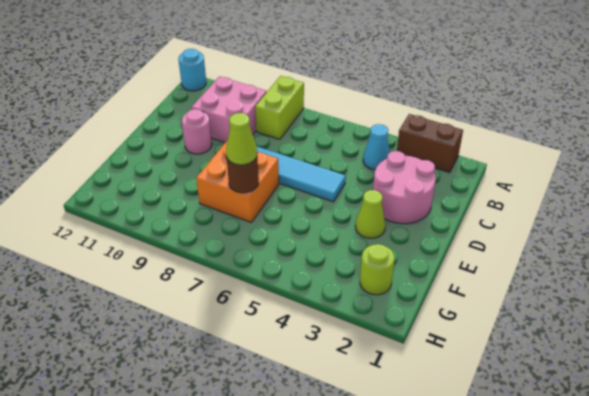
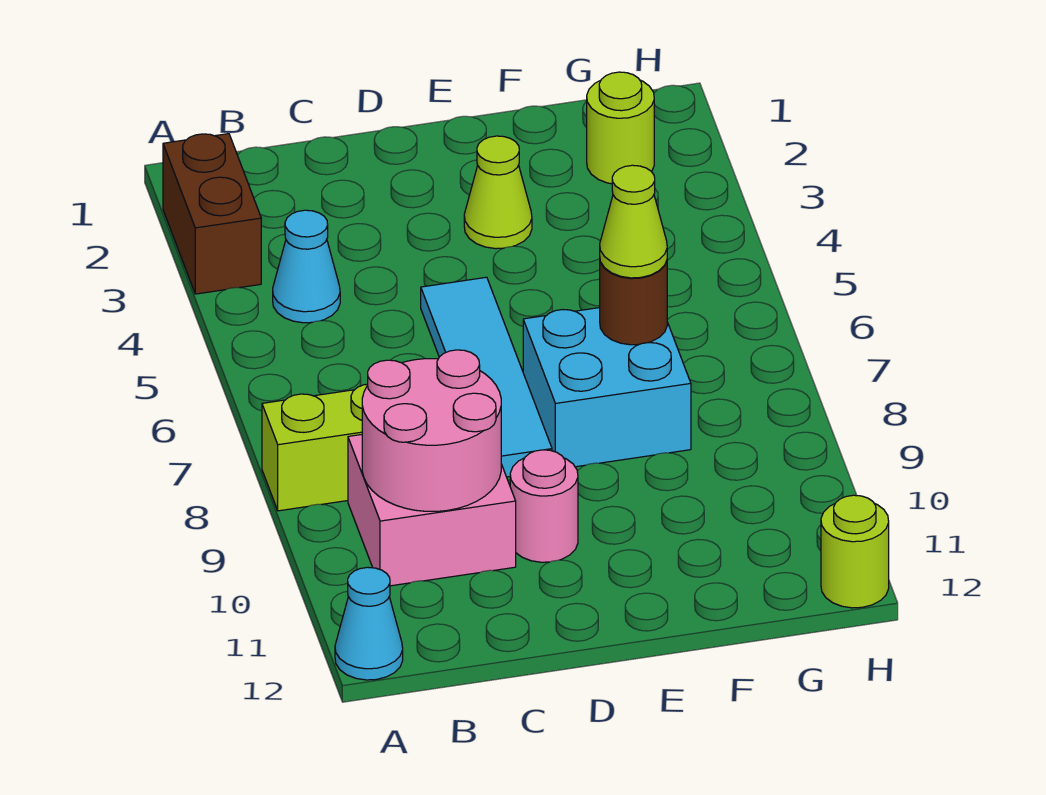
cyan 1x1 round brick [178,49,206,91] -> cyan 1x1 cone [335,567,403,680]
pink 2x2 round brick [373,151,436,224] -> pink 2x2 round brick moved to [362,350,501,511]
orange 2x2 brick [196,141,279,222] -> cyan 2x2 brick [523,308,691,467]
none -> lime 1x1 round brick [821,495,889,608]

